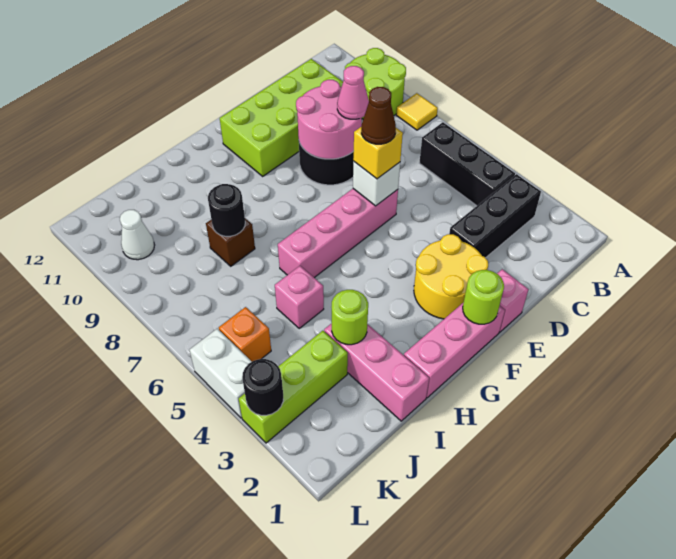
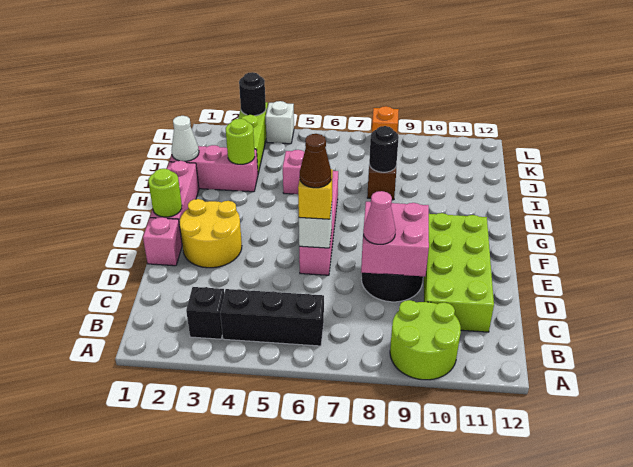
yellow 1x1 tile [396,93,438,130] -> none
black 1x3 brick [449,174,541,258] -> black 1x1 brick [186,287,224,339]
pink 2x2 round brick [296,80,362,159] -> pink 2x2 brick [361,202,429,276]
orange 1x1 brick [219,307,271,362] -> orange 1x1 brick moved to [372,106,399,133]
white 1x1 cone [120,210,155,260] -> white 1x1 cone moved to [172,116,199,161]
white 1x2 brick [190,329,252,418] -> white 1x1 brick [266,101,294,144]

